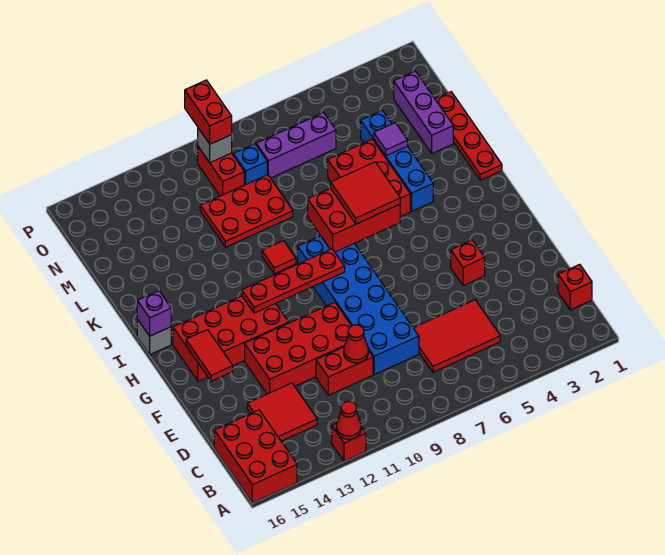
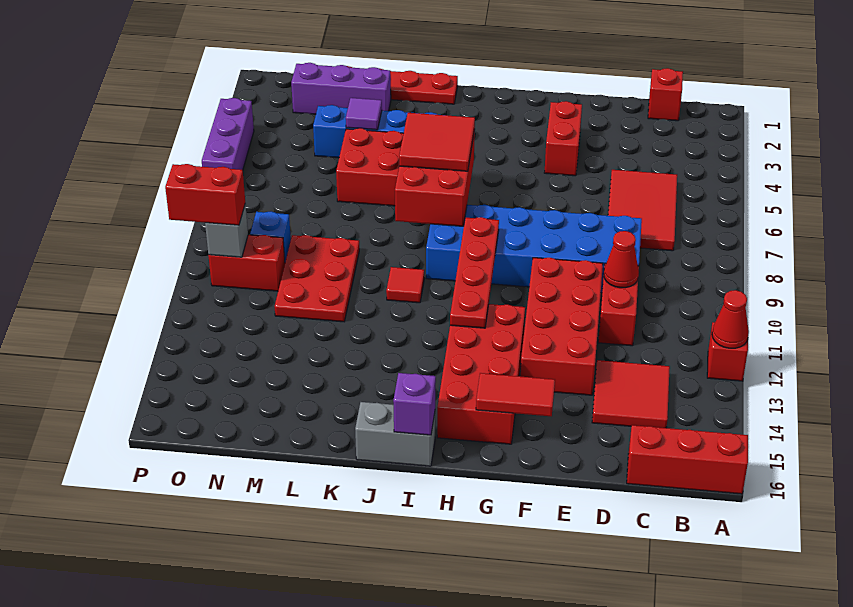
red 2x3 brick [214,410,297,503] -> red 1x3 brick [627,425,748,494]
red 1x1 brick [451,240,485,285] -> red 1x2 brick [544,101,582,176]
grey 1x1 brick [137,319,171,355] -> grey 1x2 brick [355,402,435,466]
purple 1x3 brick [256,113,336,178] -> purple 1x3 brick moved to [202,98,254,170]

